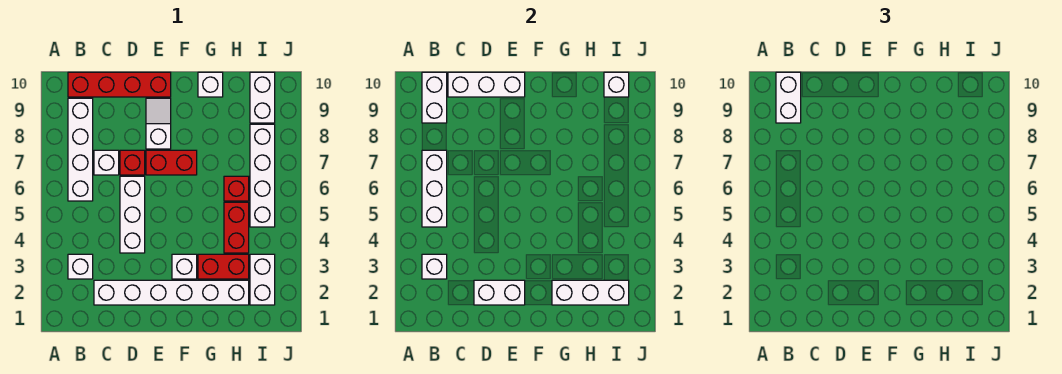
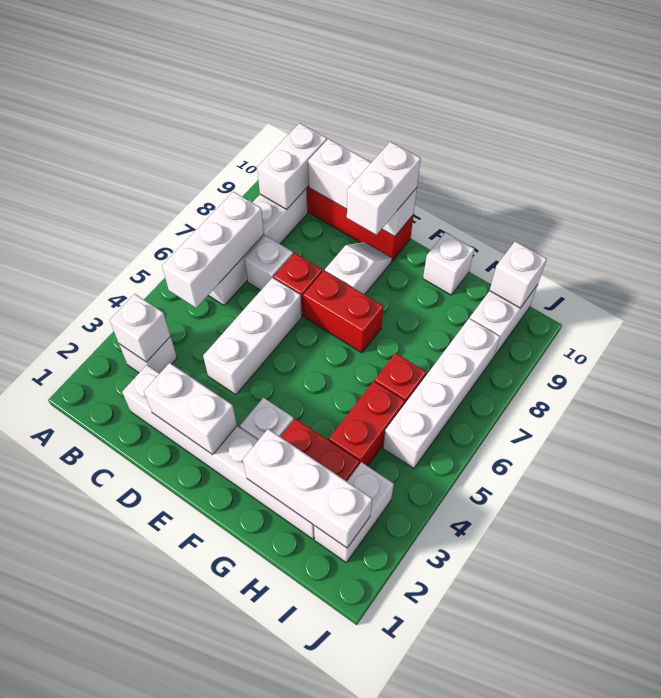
white 1x2 brick [776,72,801,123] -> white 1x2 brick moved to [347,142,421,235]

